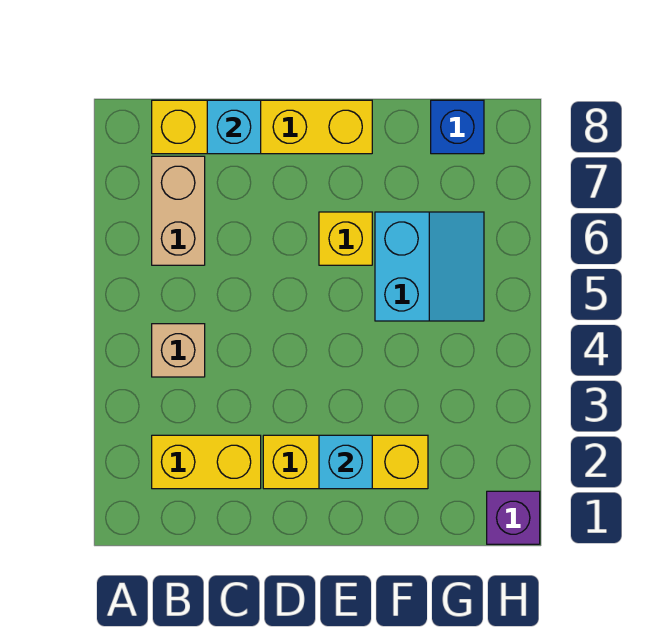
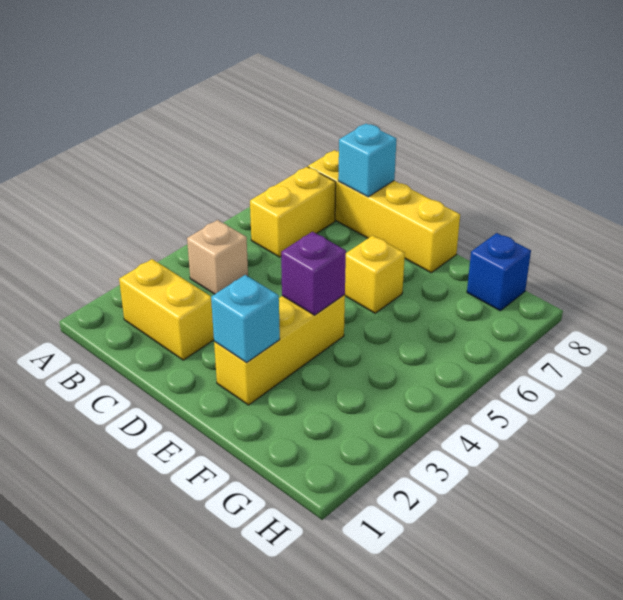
tan 1x2 brick [152,156,205,265] -> yellow 1x2 brick [250,167,336,257]
yellow 1x3 brick [263,435,428,489] -> yellow 1x3 brick turned to [214,295,345,405]
cyan 2x2 slope [375,212,484,321] -> none
purple 1x1 brick [487,491,540,544] -> purple 1x1 brick moved to [281,232,346,315]

